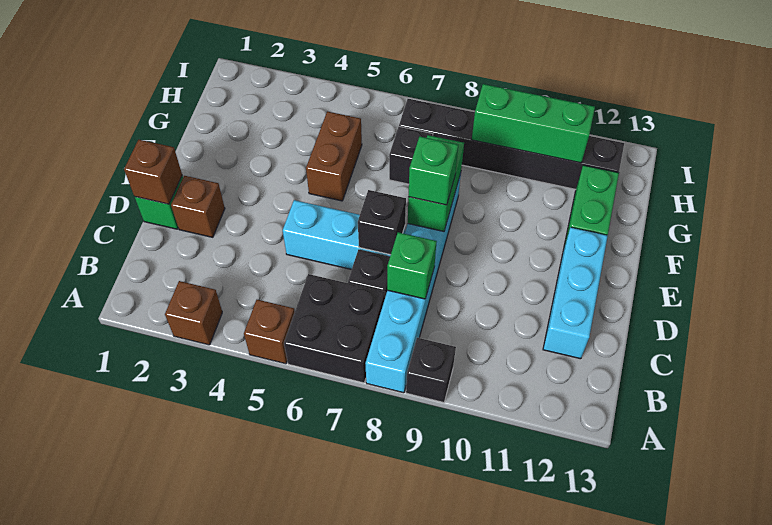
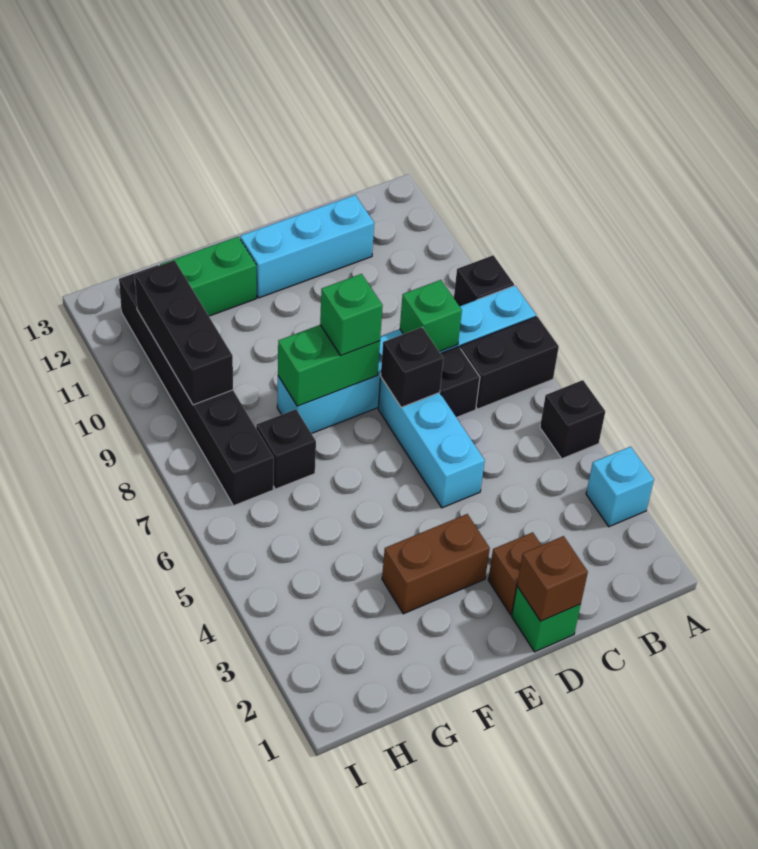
brown 1x1 brick [165,281,222,345] -> cyan 1x1 brick [586,447,654,527]
brown 1x1 brick [244,300,295,364] -> black 1x1 brick [540,380,605,459]
black 2x2 brick [284,274,385,383] -> black 1x2 brick [461,317,559,409]
brown 1x2 brick [306,111,362,201] -> brown 1x2 brick moved to [382,514,490,614]
green 1x3 brick [472,84,595,163] -> black 1x3 brick [135,260,233,405]

